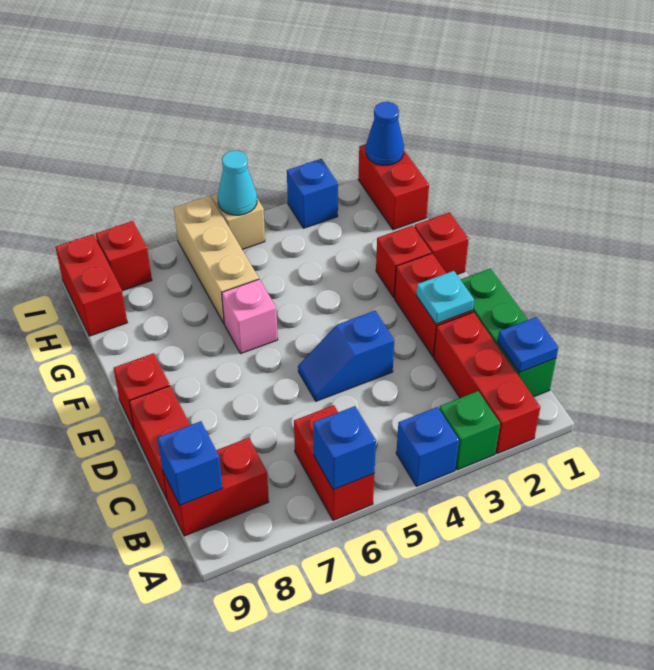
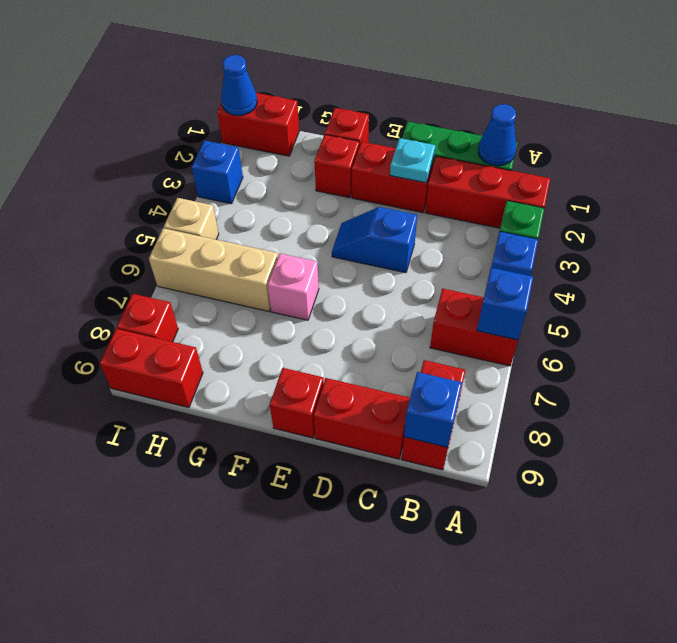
blue 1x1 plate [498,317,559,372] -> blue 1x1 cone [478,104,516,166]
blue 1x2 slope [298,311,394,401] -> blue 1x2 slope turned to [332,207,417,273]
cyan 1x1 cone [218,151,257,215] -> none

